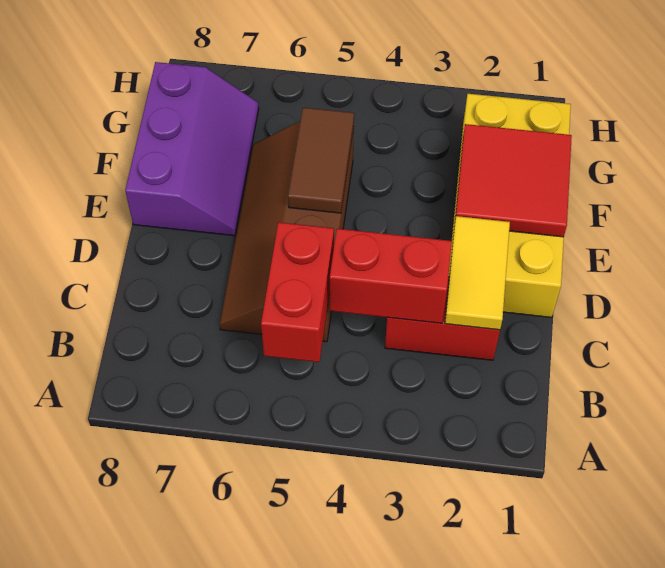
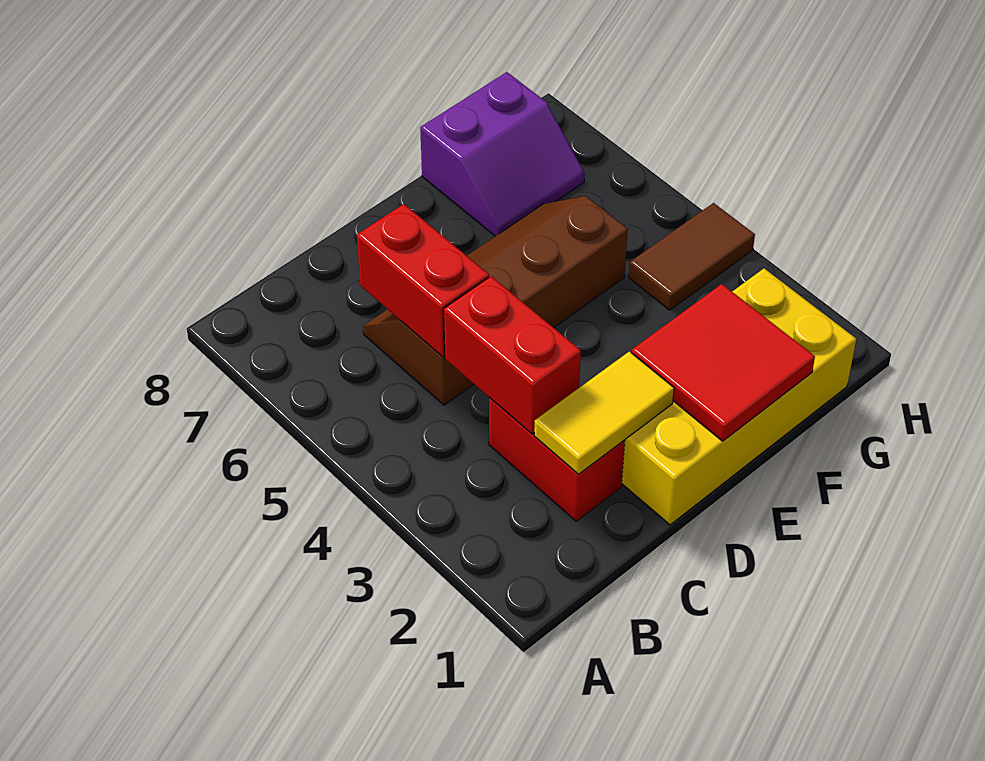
red 1x2 brick [261,222,334,362] -> red 1x2 brick turned to [357,204,489,357]
brown 1x2 tile [288,108,354,213] -> brown 1x2 tile moved to [629,203,755,310]
purple 2x3 slope [125,62,259,236] -> purple 2x2 slope [420,72,585,236]

